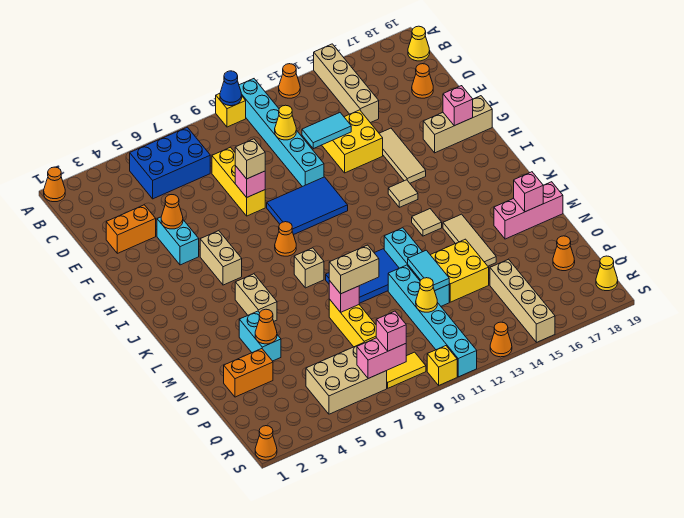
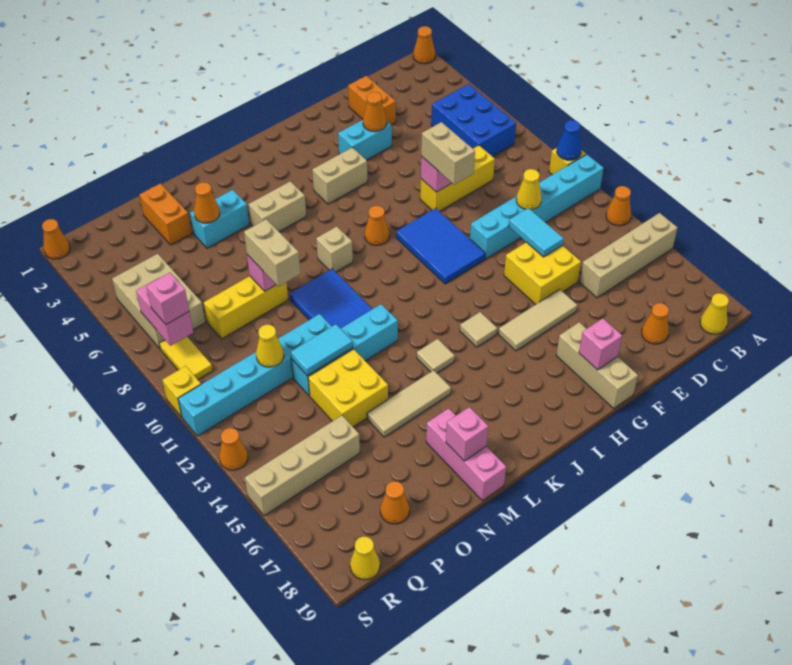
tan 1x1 brick [235,139,265,179] -> tan 1x2 brick [421,122,475,185]

